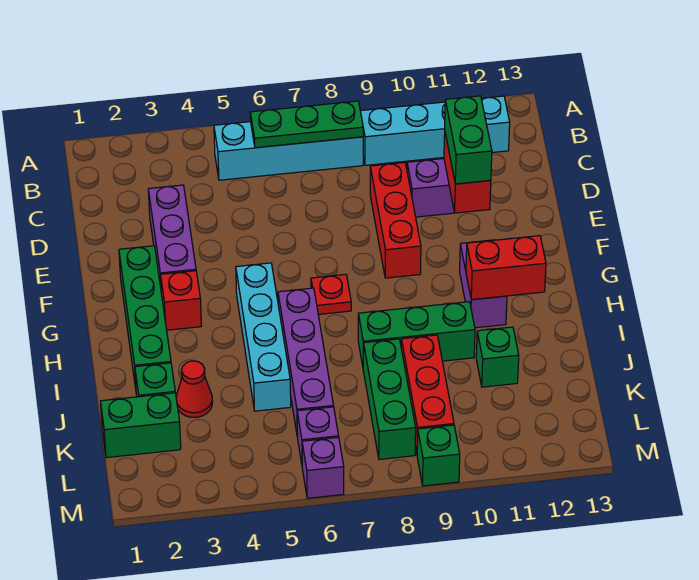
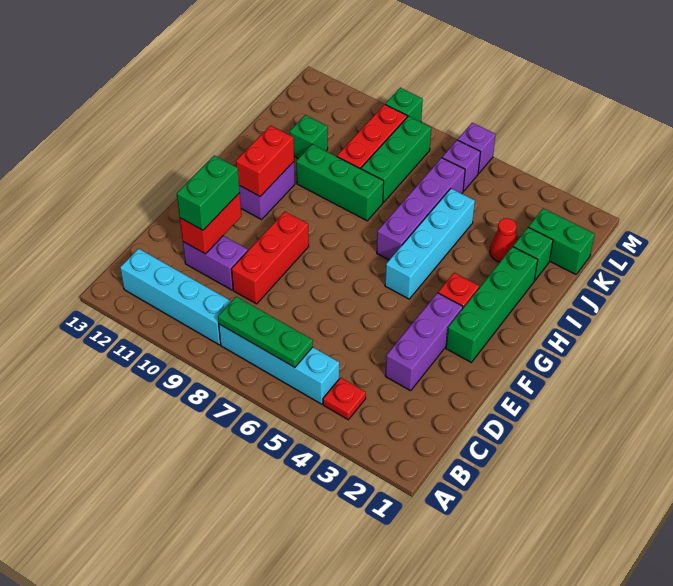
red 1x1 plate [311,274,351,314] -> red 1x1 plate moved to [323,378,366,420]
red 1x2 brick [466,236,546,300] -> red 1x2 brick turned to [236,126,294,196]

